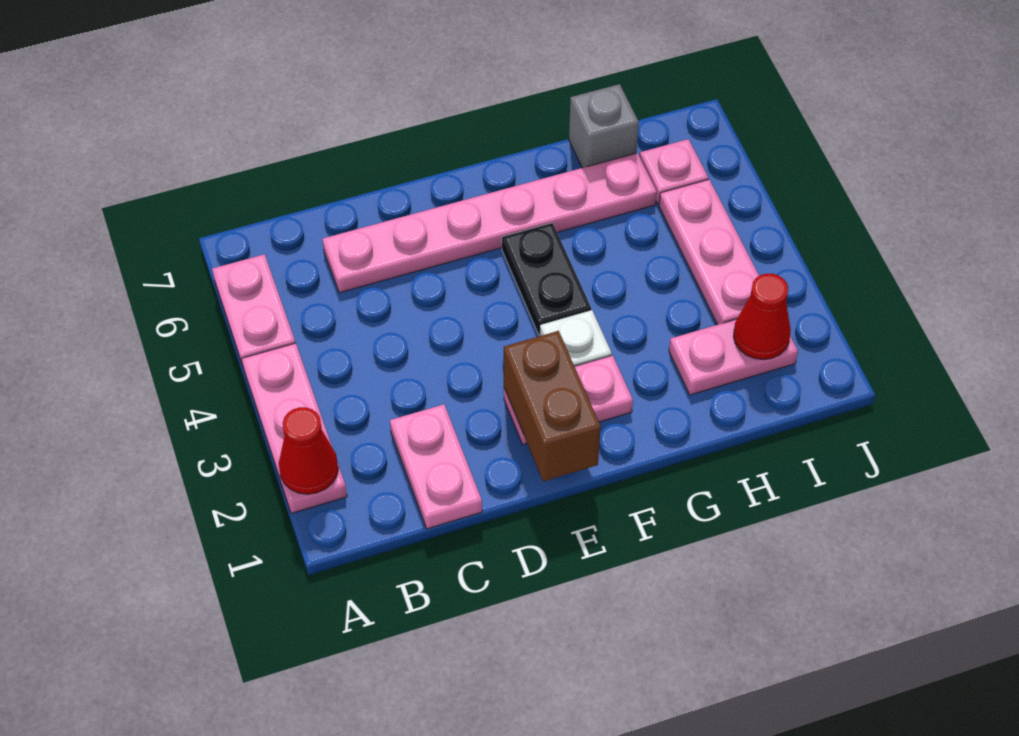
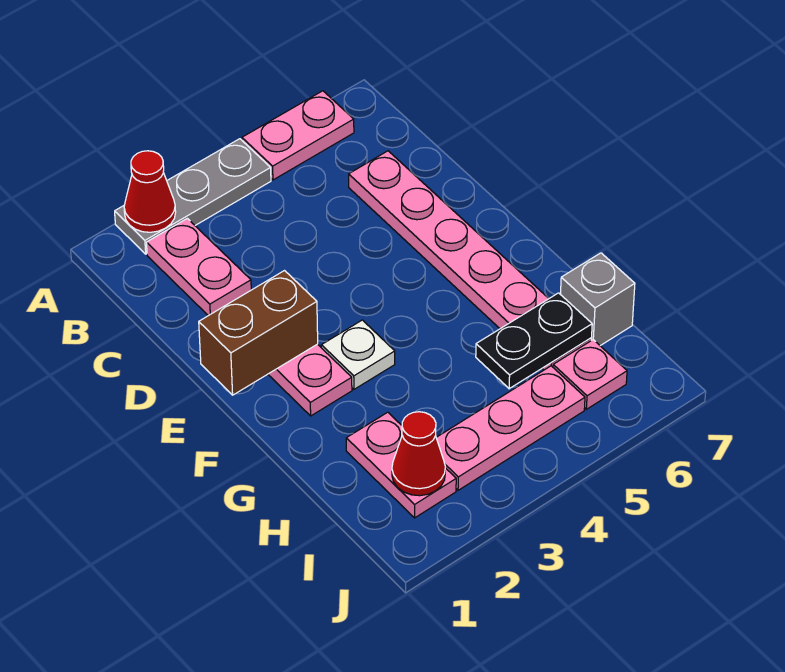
pink 1x3 plate [242,343,347,513] -> grey 1x3 plate [115,139,271,254]
pink 1x2 plate [390,404,482,529] -> pink 1x2 plate turned to [146,218,251,316]
black 1x2 plate [502,223,591,335] -> black 1x2 plate moved to [476,293,592,389]

